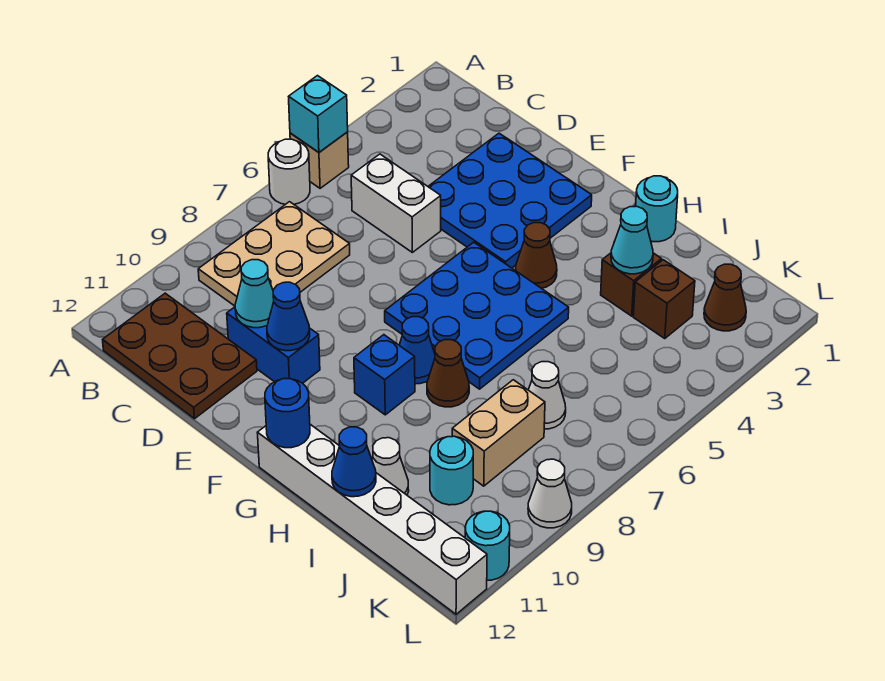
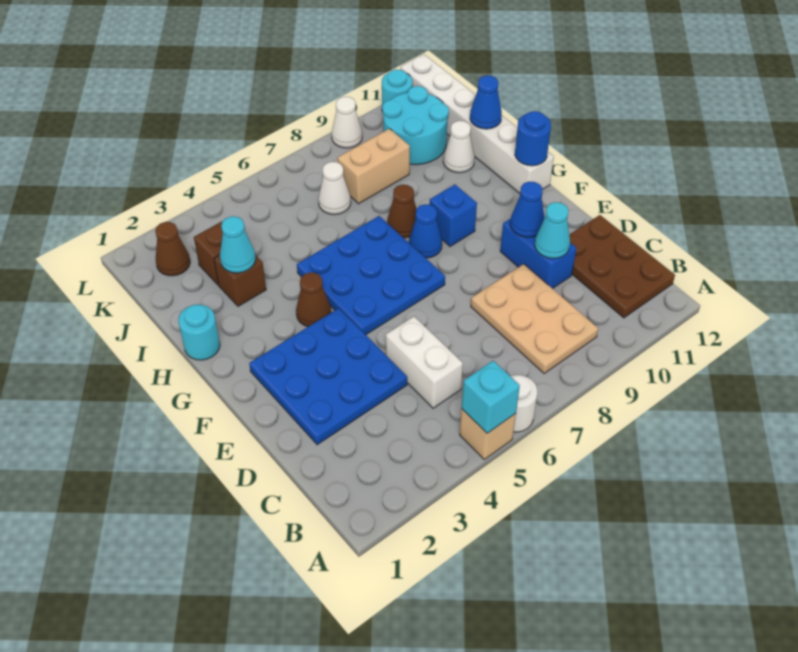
tan 2x3 plate [198,202,350,306] -> tan 2x3 plate turned to [471,264,598,374]
cyan 1x1 round brick [430,436,473,505] -> cyan 2x2 round brick [382,86,449,165]

